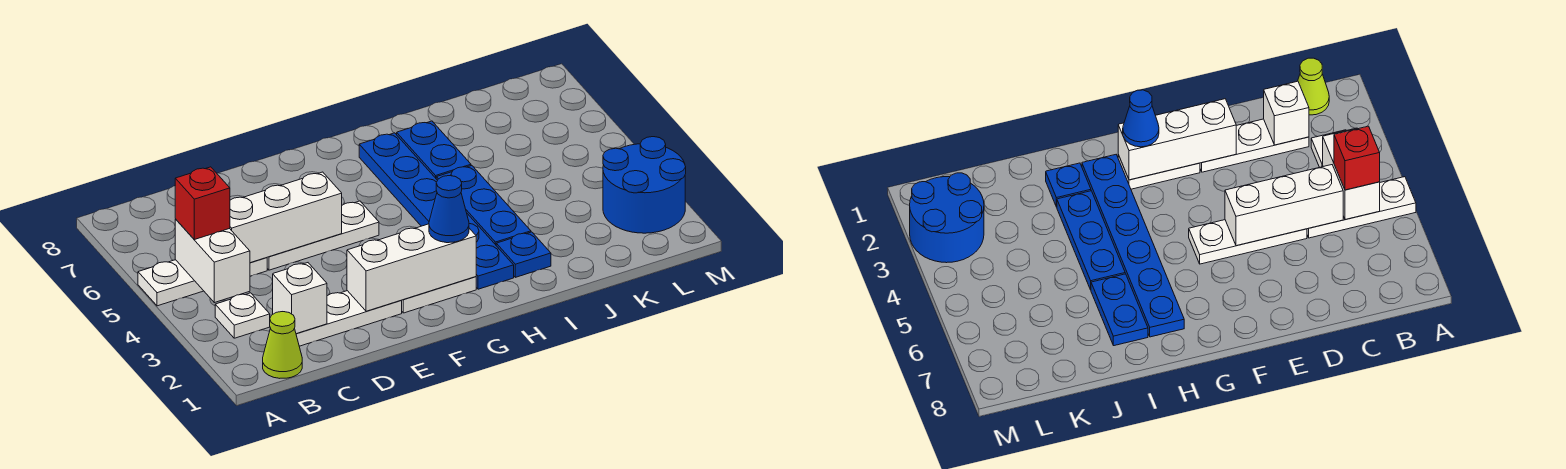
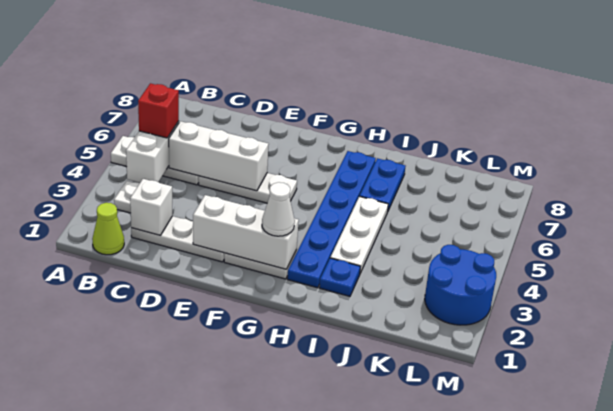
blue 1x1 cone [429,176,469,243] -> white 1x1 cone [262,182,295,236]
blue 1x3 plate [436,165,531,245] -> white 1x3 plate [330,196,388,273]

